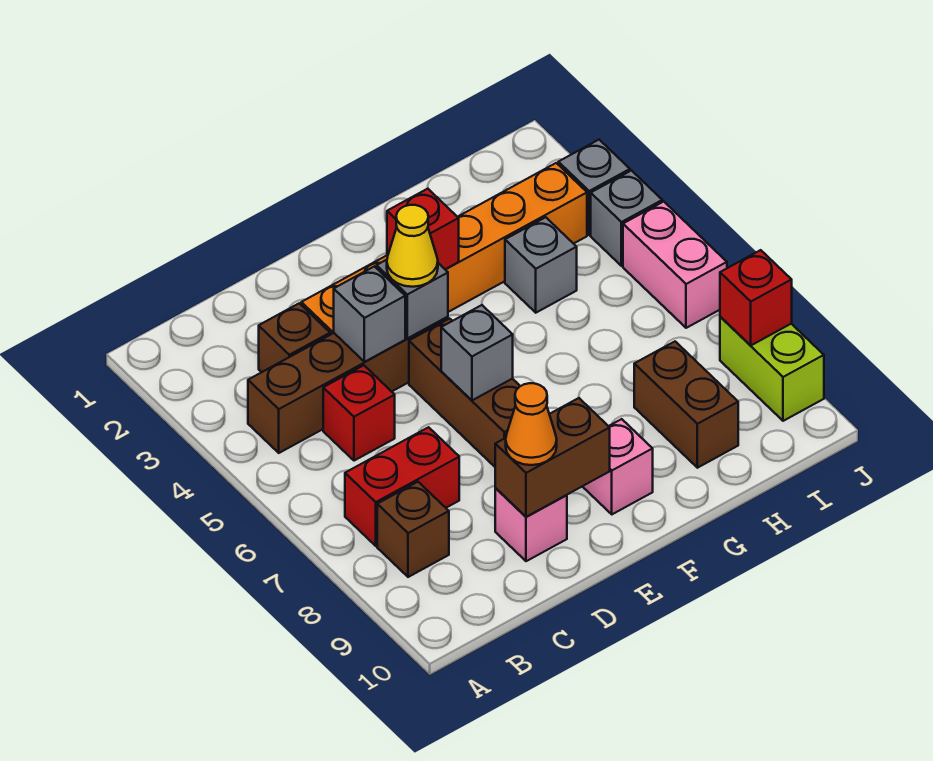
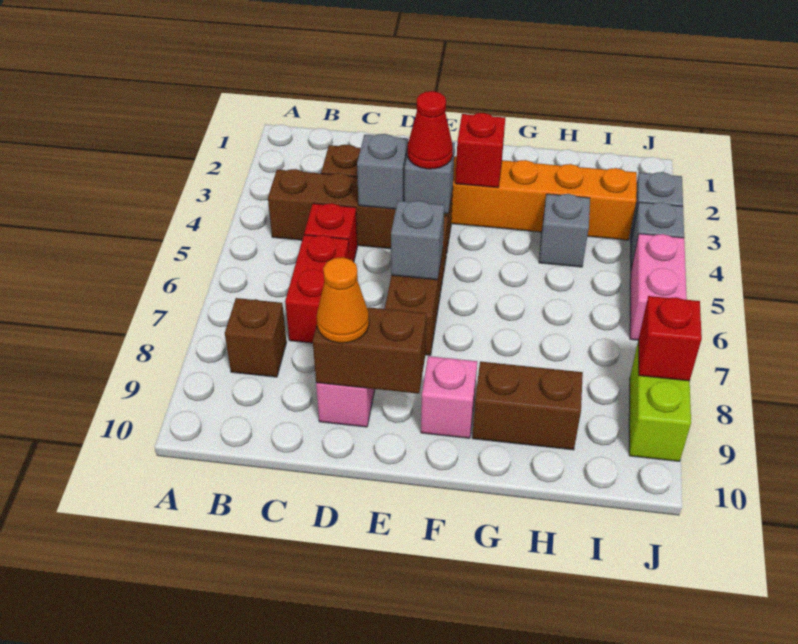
red 1x2 brick [345,427,459,546] -> red 1x2 brick turned to [285,235,349,343]
yellow 1x1 cone [387,205,438,287] -> red 1x1 cone [408,91,453,169]
brown 1x2 brick [634,342,738,468] -> brown 1x2 brick turned to [472,362,583,450]

